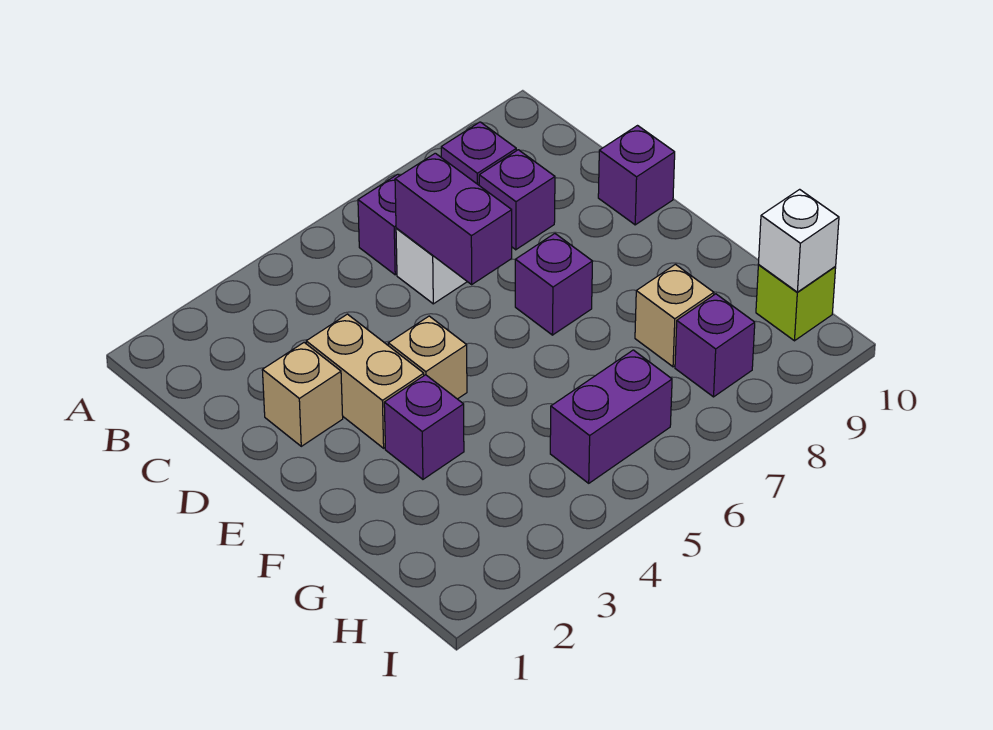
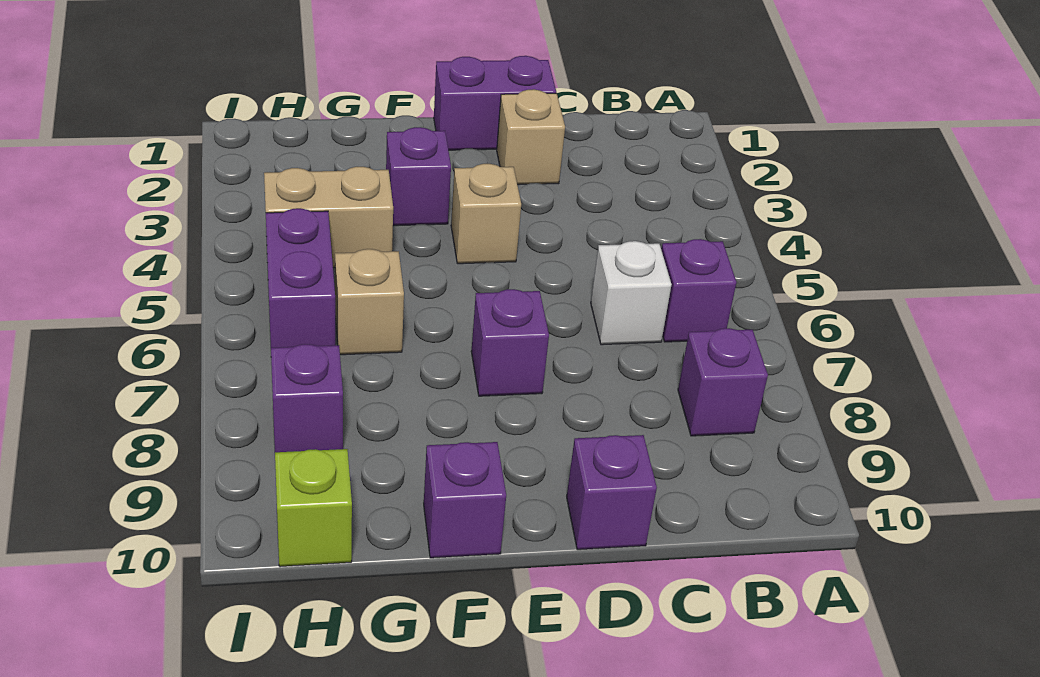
purple 1x2 brick [395,153,512,284] -> purple 1x2 brick moved to [434,56,556,150]
purple 1x1 brick [479,150,555,250] -> purple 1x1 brick moved to [424,442,506,558]
tan 1x2 brick [306,314,424,448] -> tan 1x2 brick moved to [264,167,393,268]
tan 1x1 brick [635,264,714,367] -> tan 1x1 brick moved to [335,249,404,355]
white 1x1 brick [759,189,839,292] -> none

